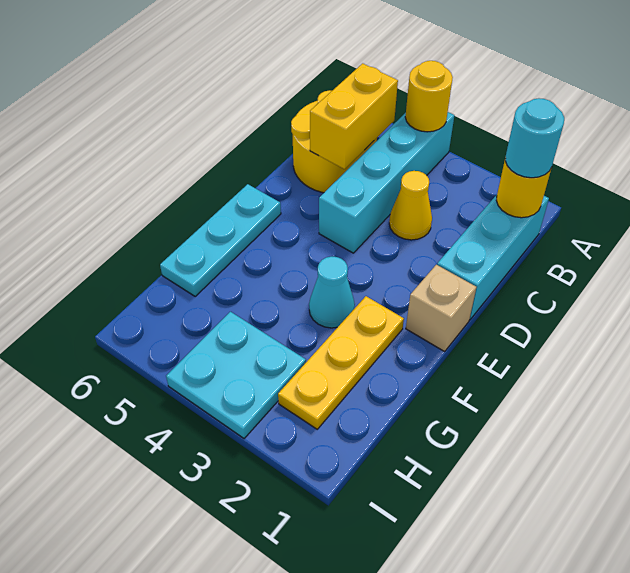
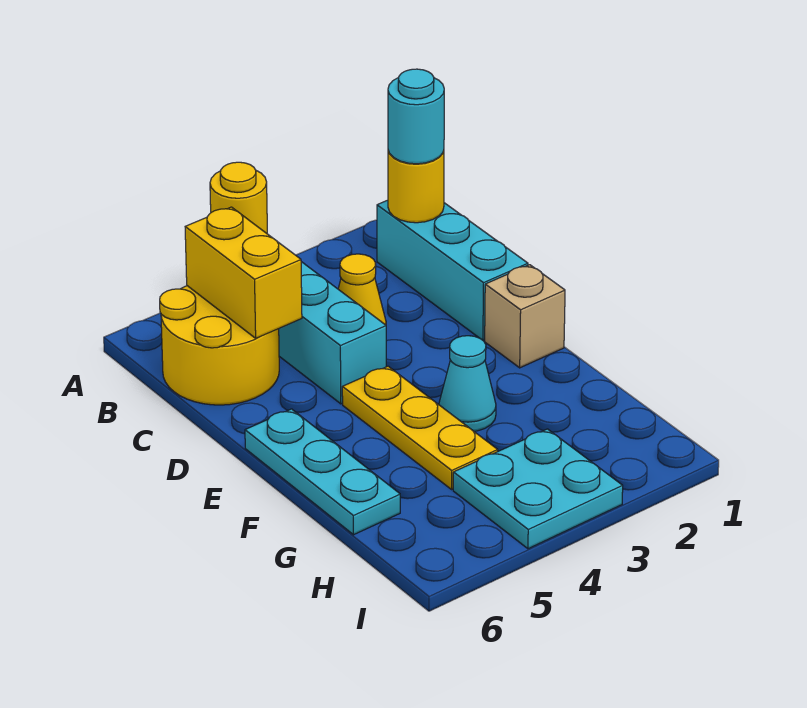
yellow 1x3 plate [278,296,404,429] -> yellow 1x3 plate moved to [342,366,498,489]

